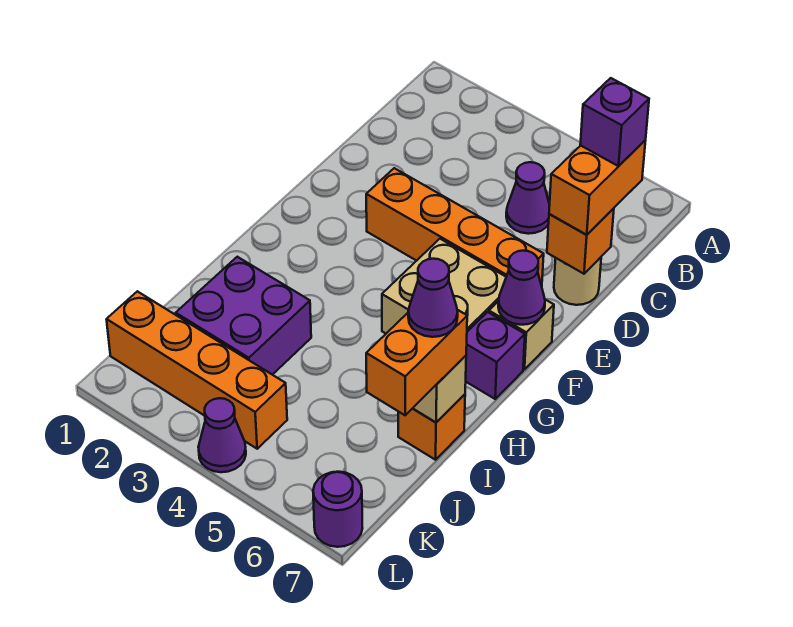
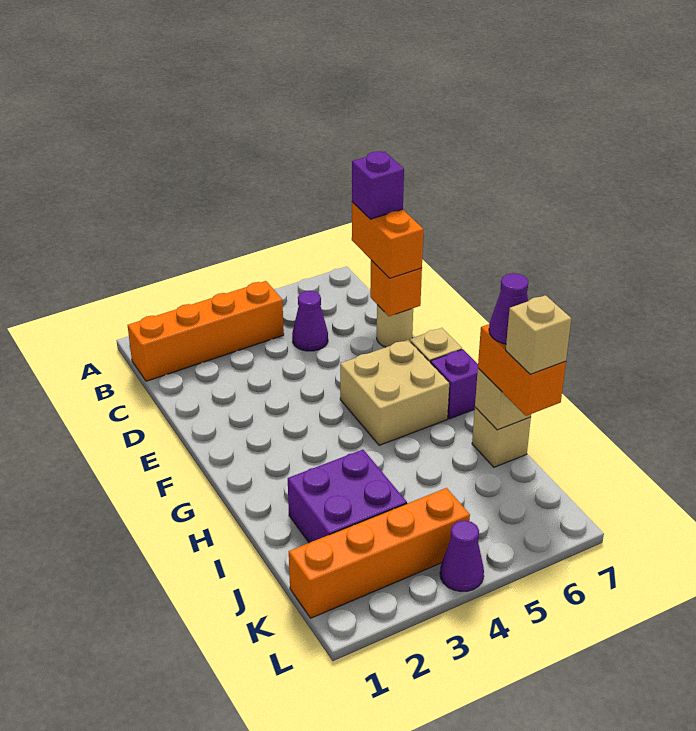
orange 1x4 brick [366,168,544,286] -> orange 1x4 brick moved to [128,281,284,381]
purple 1x1 cone [498,251,545,325] -> none
orange 1x1 brick [398,394,465,460] -> tan 1x1 brick [472,407,531,467]
none -> tan 1x1 brick [506,295,571,374]
purple 1x1 round brick [313,472,362,547] -> none

